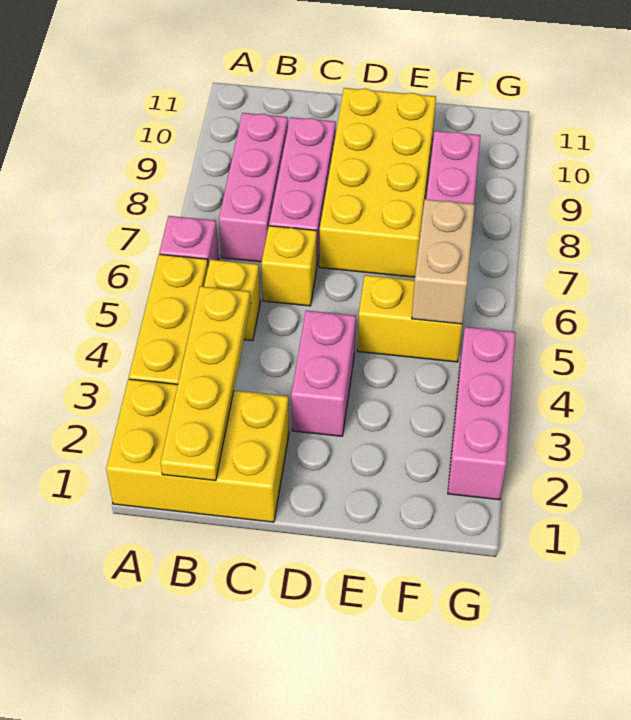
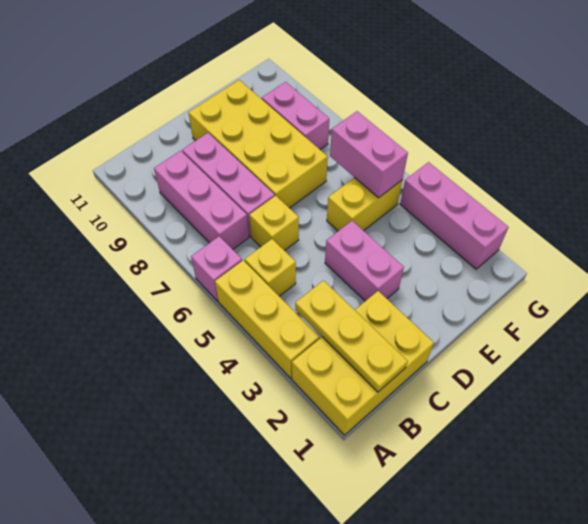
yellow 1x4 plate [161,286,251,481] -> yellow 1x3 plate [295,280,408,392]
tan 1x2 brick [412,199,475,324] -> pink 1x2 brick [330,111,408,198]

